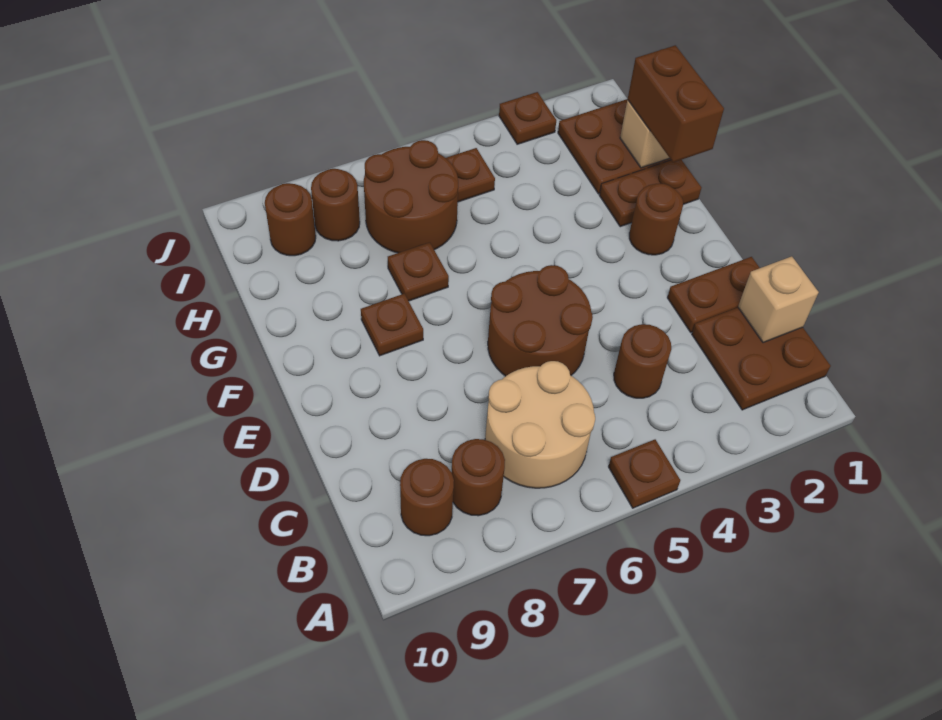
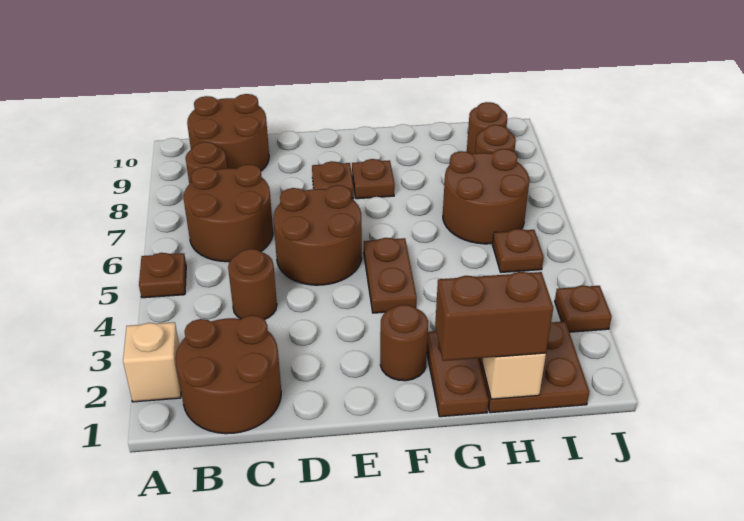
brown 2x2 plate [692,307,831,410] -> brown 2x2 round brick [176,315,281,434]
tan 2x2 round brick [485,361,595,488] -> brown 2x2 round brick [184,164,273,262]
brown 1x1 round brick [400,459,454,536] -> brown 2x2 round brick [187,94,269,171]
tan 1x1 brick [738,256,819,343] -> tan 1x1 brick moved to [123,322,181,402]
brown 1x2 plate [667,257,760,332] -> brown 1x2 plate moved to [364,238,417,313]
brown 1x1 plate [388,242,449,301] -> brown 1x1 plate moved to [312,161,354,199]

